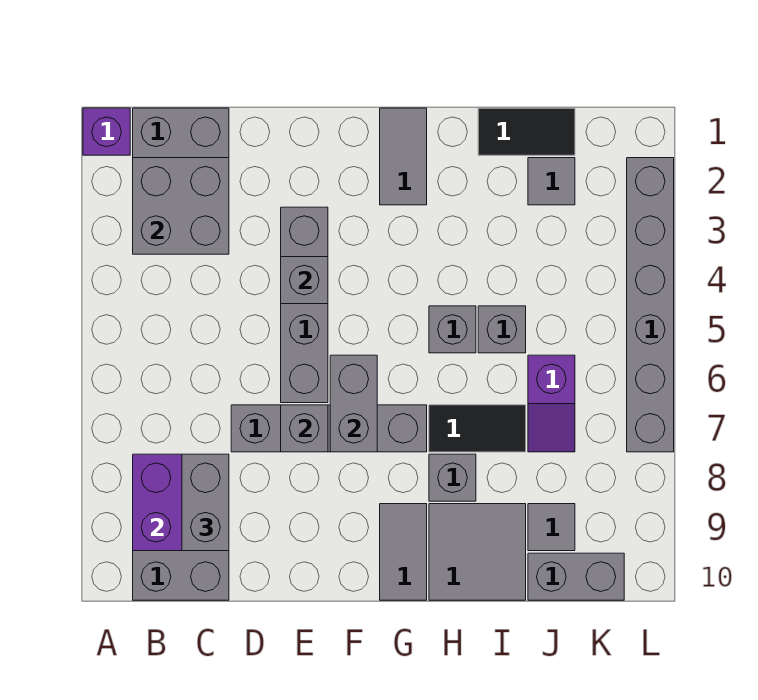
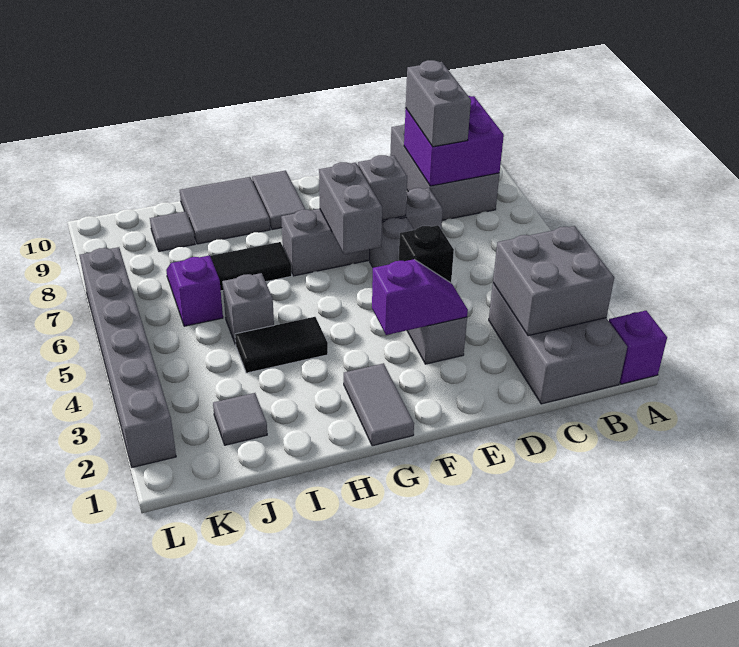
none -> purple 1x2 slope [372,259,468,335]
grey 1x1 brick [281,257,328,304] -> black 1x1 brick [399,225,454,283]
grey 1x1 brick [429,306,476,353] -> none
grey 1x1 brick [429,454,476,501] -> none
black 1x2 tile [478,108,575,155] -> black 1x2 tile moved to [235,317,328,373]
grey 1x2 brick [528,553,624,600] -> none

